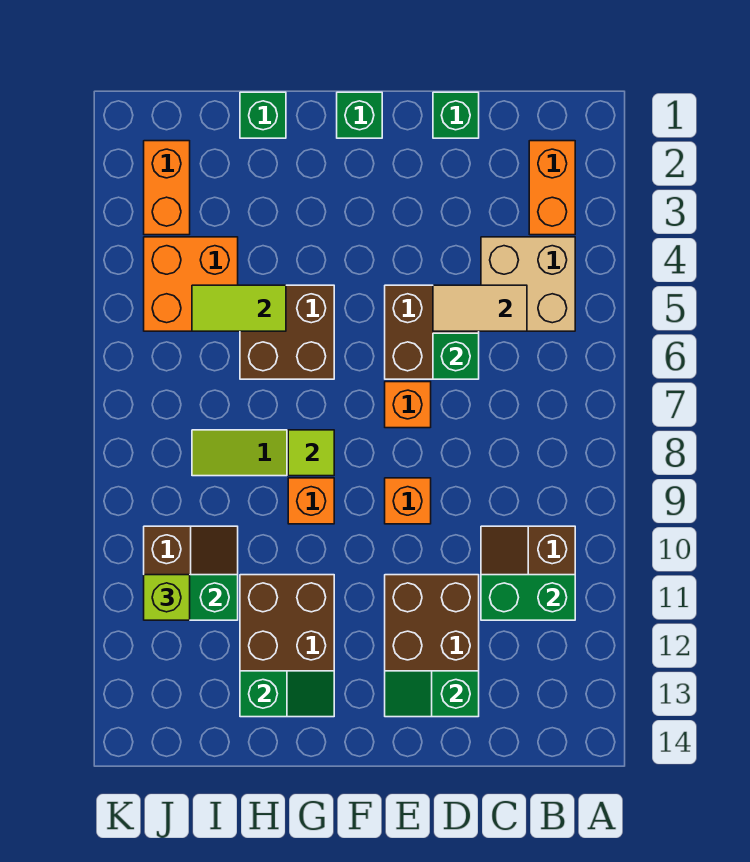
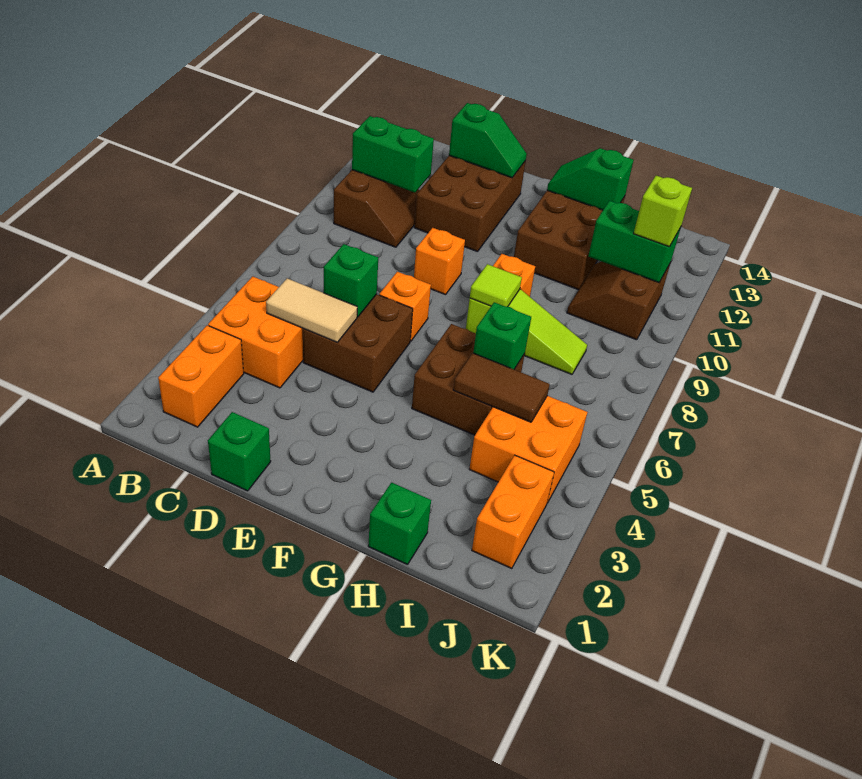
tan 2x2 brick [481,237,575,331] -> orange 2x2 brick [208,276,303,388]
green 1x1 brick [337,92,382,138] -> green 1x1 brick moved to [473,302,531,369]
lime 1x2 tile [192,285,286,331] -> brown 1x2 tile [454,353,550,422]

